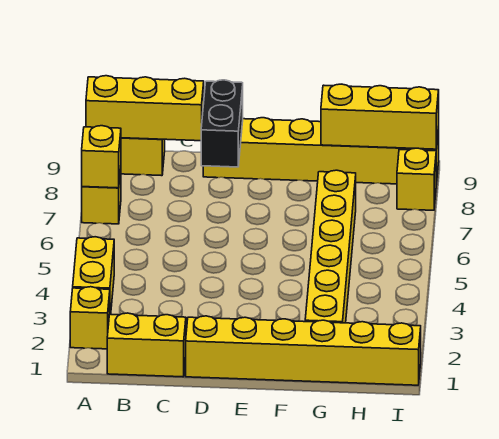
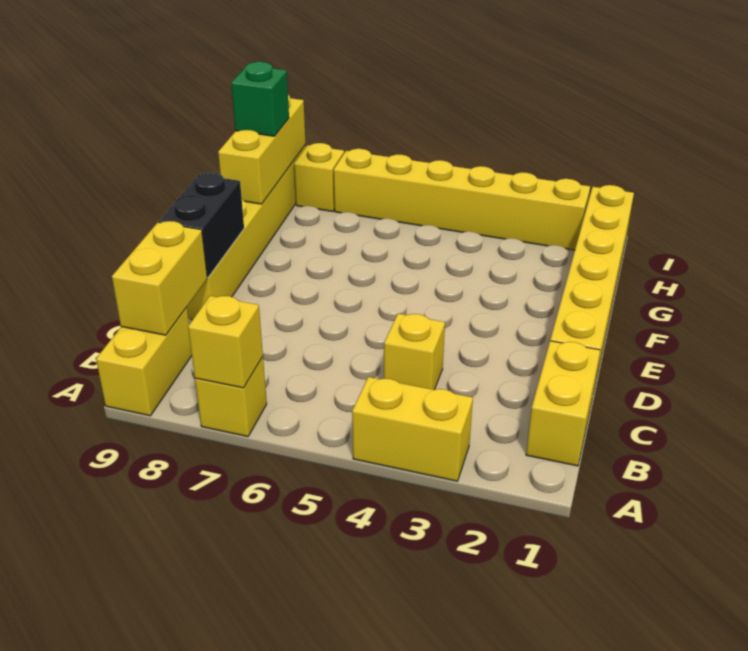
yellow 1x1 brick [70,287,110,349] -> yellow 1x1 brick moved to [384,314,445,390]
yellow 1x3 brick [86,76,204,141] -> yellow 1x2 brick [112,221,207,335]
black 1x2 brick [201,80,243,167] -> black 1x2 brick turned to [159,172,244,277]
yellow 1x6 brick [305,170,356,323] -> yellow 1x6 brick moved to [334,149,590,250]
none -> green 1x1 brick [231,62,289,136]

